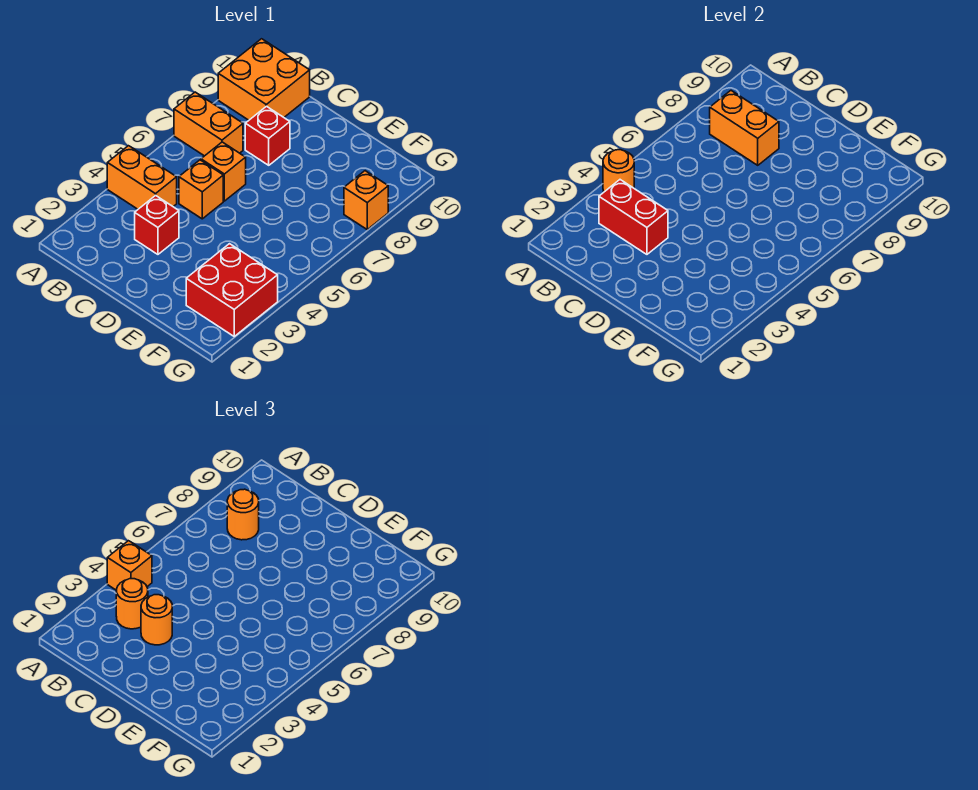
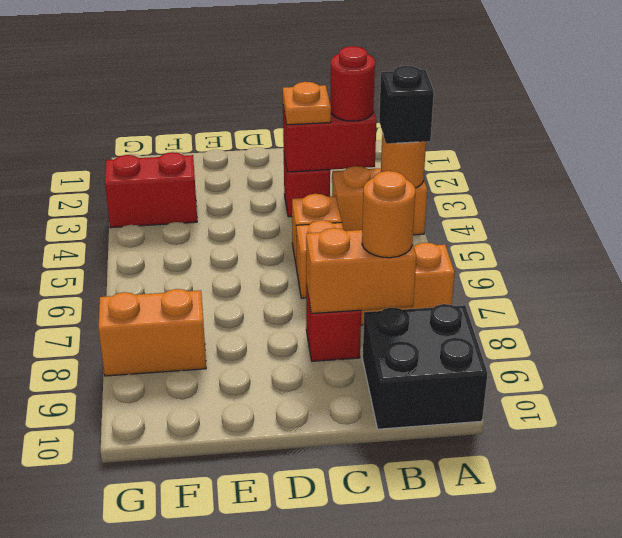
orange 1x1 brick [107,541,152,590] -> black 1x1 brick [379,66,434,144]
orange 2x2 brick [218,39,310,120] -> black 2x2 brick [363,304,488,429]
orange 1x1 round brick [116,579,148,629] -> red 1x1 round brick [330,46,375,121]
orange 1x1 round brick [141,595,172,645] -> orange 1x1 plate [283,82,331,125]
red 2x2 brick [186,244,278,336] -> red 1x2 brick [105,152,197,228]
orange 1x1 brick [344,171,388,229] -> orange 1x2 brick [98,289,206,376]

